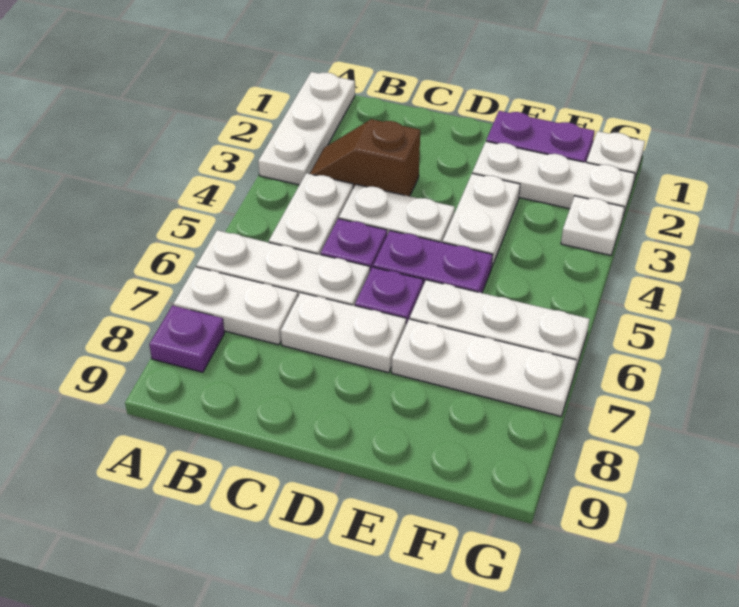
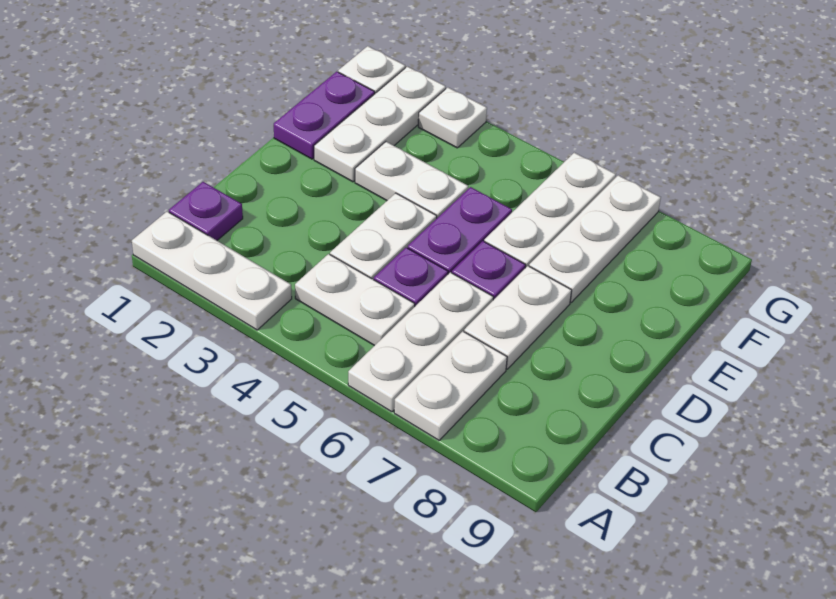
purple 1x1 plate [149,306,224,372] -> purple 1x1 plate moved to [169,182,243,240]
brown 1x2 slope [310,119,420,196] -> none

